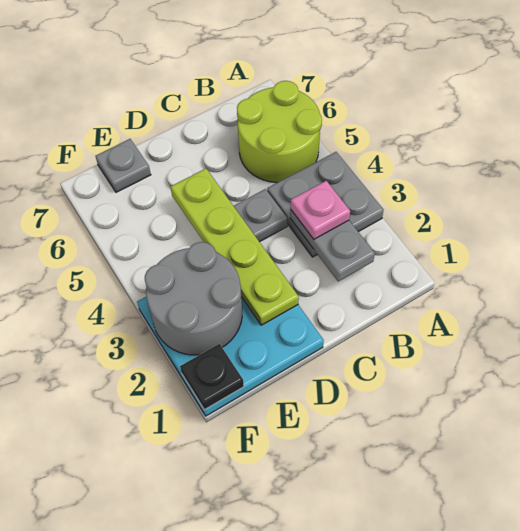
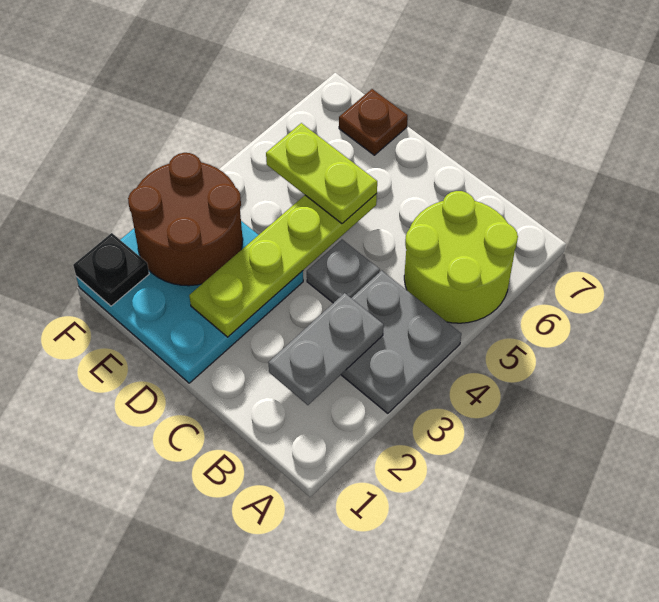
pink 1x1 plate [291,181,350,239] -> none
none -> lime 1x2 plate [266,123,377,224]
grey 2x2 round brick [145,242,242,355] -> brown 2x2 round brick [128,153,243,286]
grey 1x1 plate [96,139,151,192] -> brown 1x1 plate [339,89,408,155]

